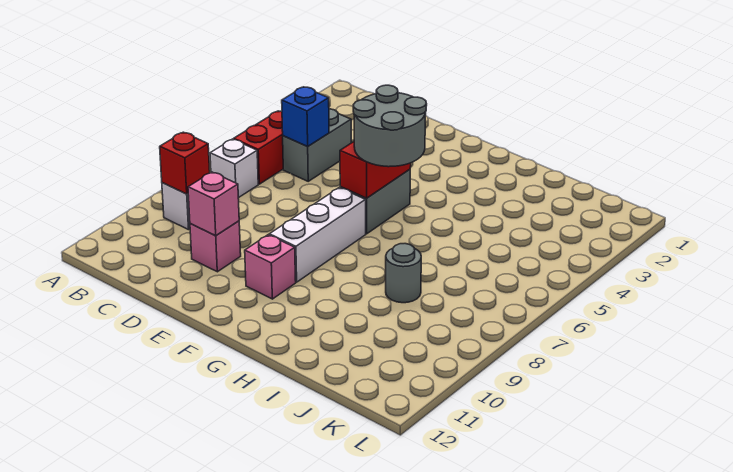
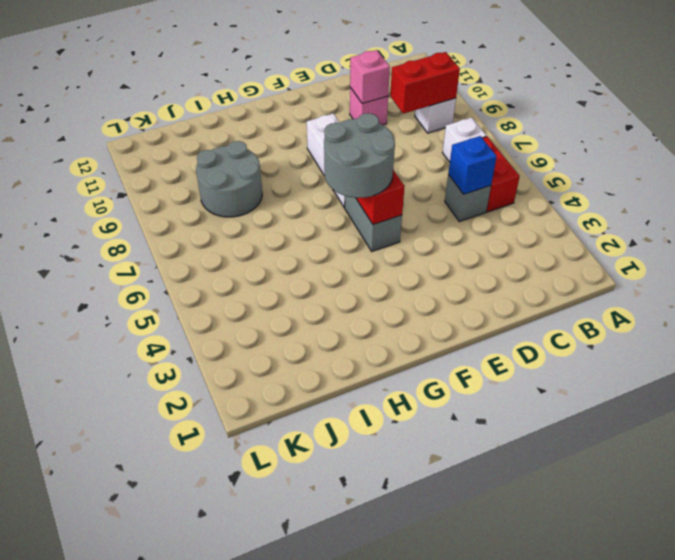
red 1x1 brick [160,132,210,194] -> red 1x2 brick [390,52,460,114]
grey 1x2 brick [283,109,351,181] -> grey 1x1 brick [445,175,491,222]
pink 1x1 brick [245,235,296,299] -> none
grey 1x1 round brick [386,244,421,303] -> grey 2x2 round brick [196,141,262,217]

